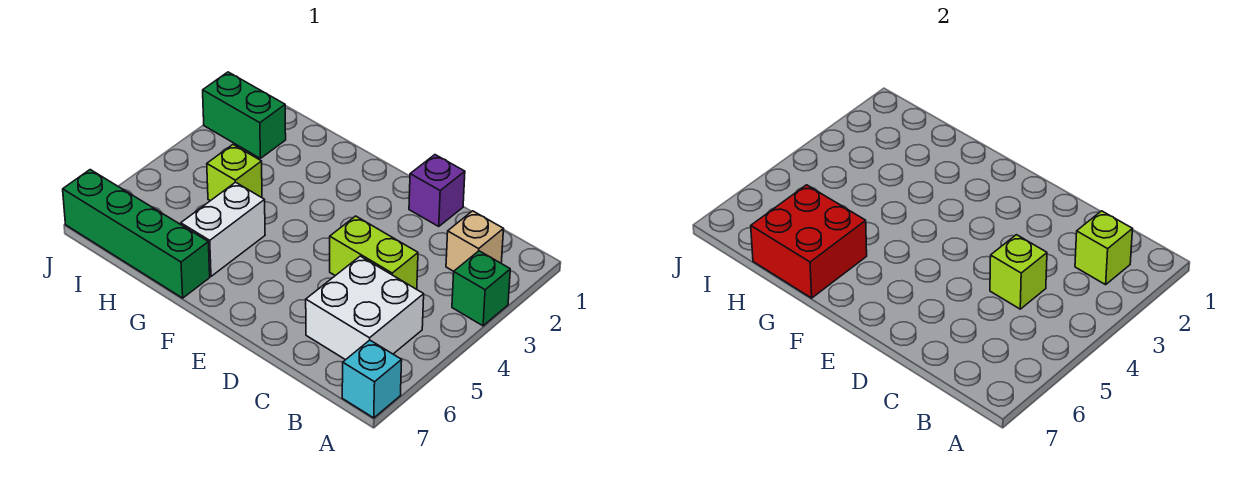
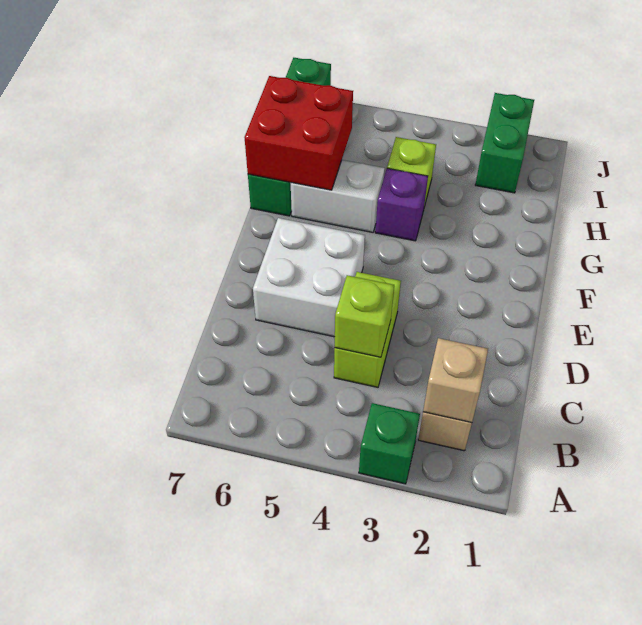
cyan 1x1 brick [342,340,402,418] -> none
lime 1x1 brick [1075,211,1133,285] -> tan 1x1 brick [423,338,488,423]
white 2x2 brick [306,256,424,360] -> white 2x2 brick moved to [253,218,365,337]
purple 1x1 brick [409,155,465,226] -> purple 1x1 brick moved to [375,168,428,241]

